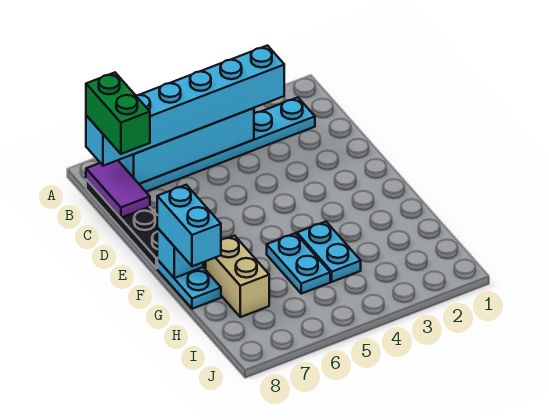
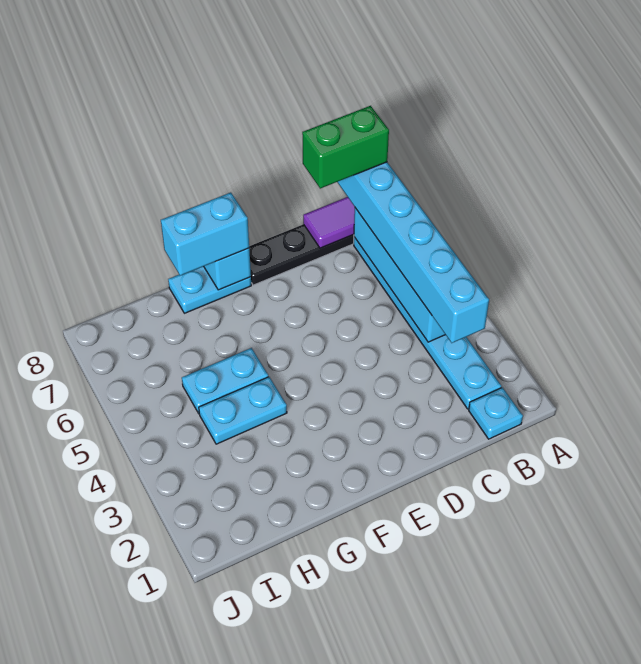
none -> cyan 1x1 plate [469,387,523,439]
tan 1x2 brick [206,236,269,317] -> none

